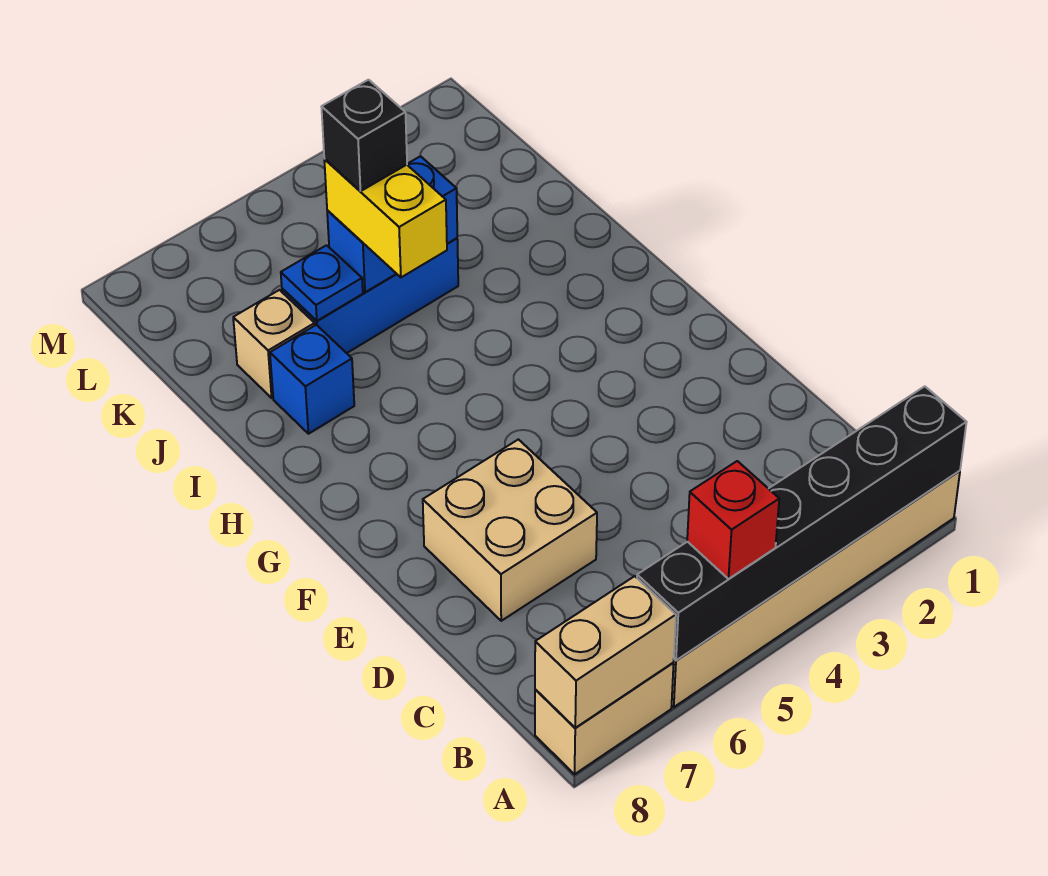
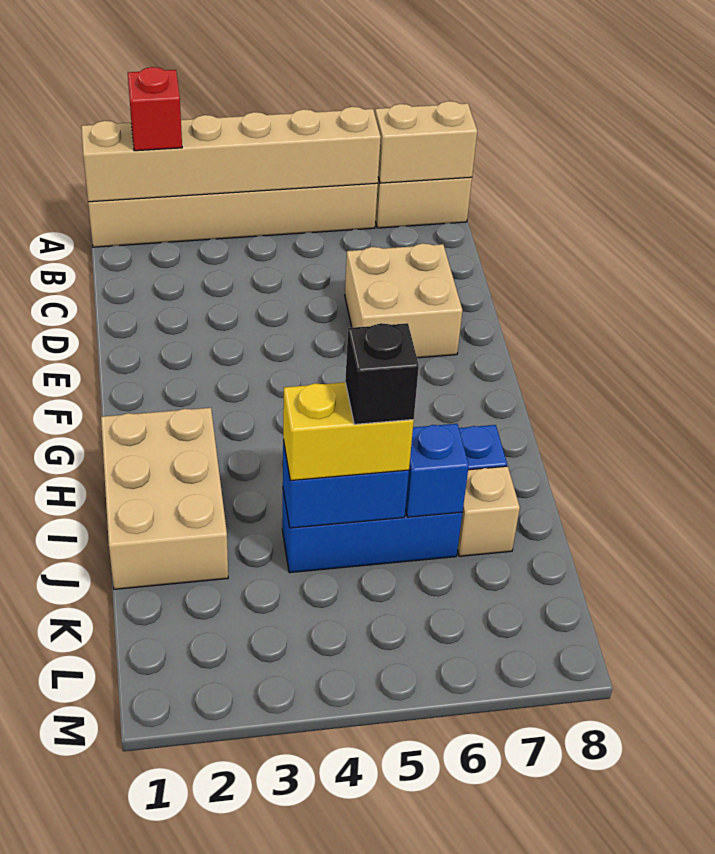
black 1x6 brick [637,386,967,660] -> tan 1x6 brick [81,107,381,202]
red 1x1 brick [687,461,779,579] -> red 1x1 brick moved to [128,67,182,151]
none -> tan 2x3 brick [101,408,228,589]
yellow 1x2 brick [324,159,447,277] -> yellow 1x2 brick turned to [283,382,414,481]
blue 1x1 plate [281,245,363,321] -> blue 1x1 brick [405,424,469,517]

